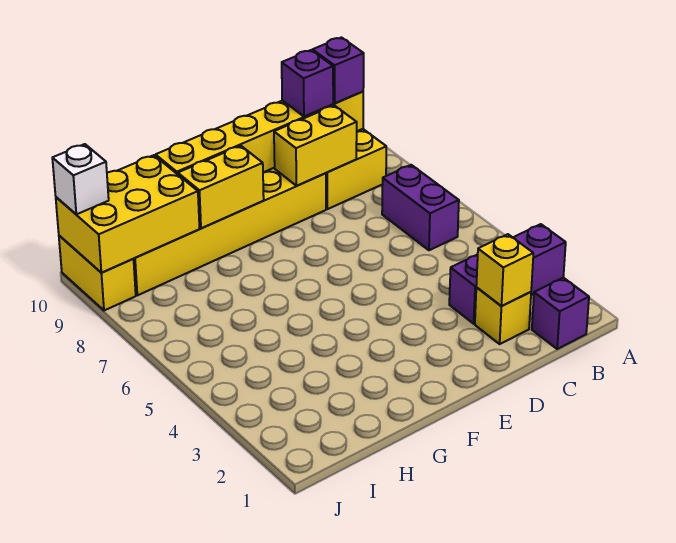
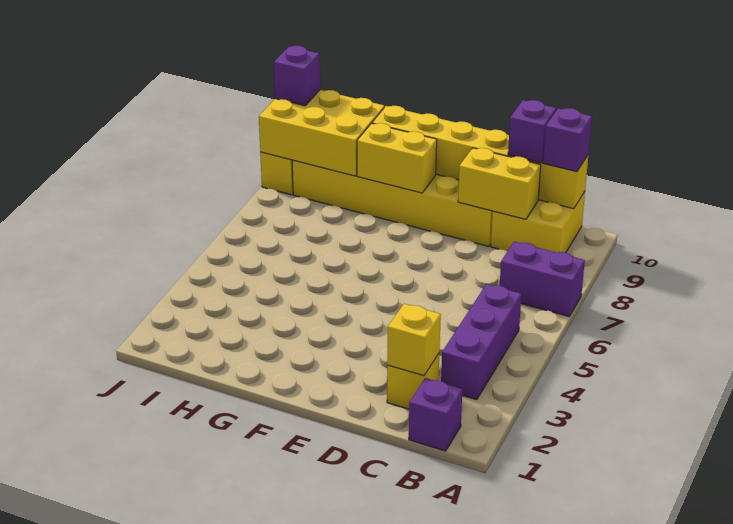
purple 1x3 brick [449,224,566,324] -> purple 1x3 brick turned to [441,284,521,400]
purple 1x2 brick [382,165,459,250] -> purple 1x2 brick turned to [500,242,585,317]
white 1x1 brick [52,144,109,214] -> purple 1x1 brick [274,46,320,106]

